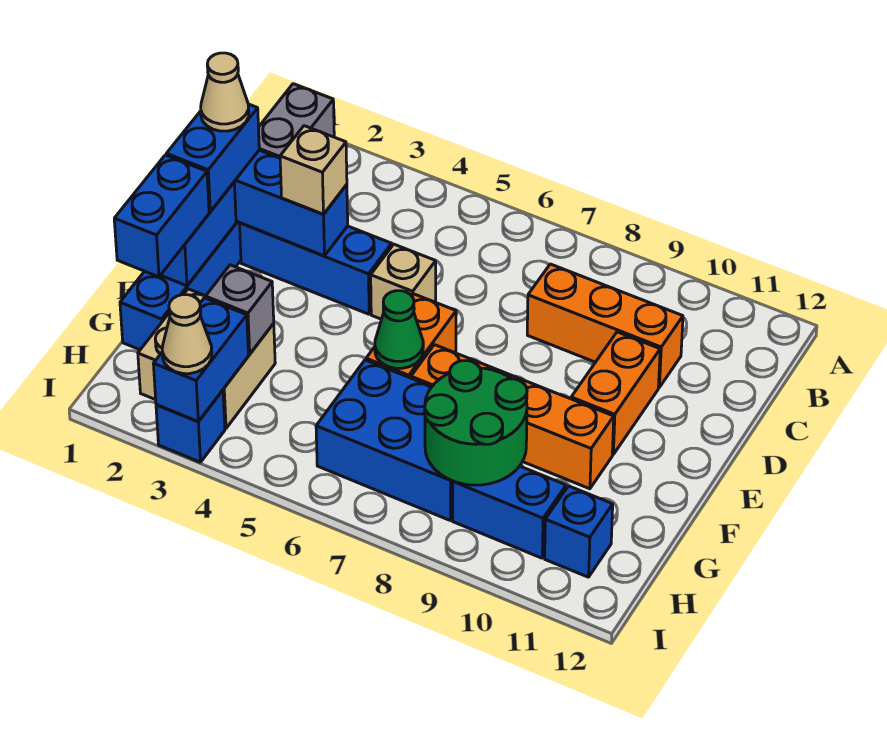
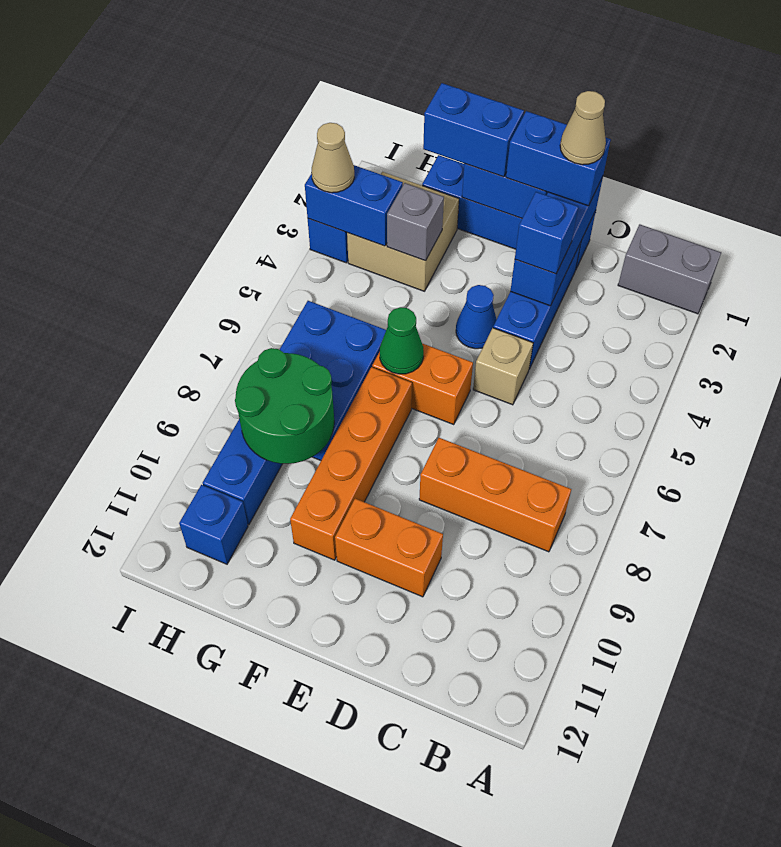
orange 1x3 brick [527,264,683,387] -> orange 1x3 brick turned to [419,438,571,552]
tan 1x1 brick [280,126,347,214] -> blue 1x1 brick [515,192,578,274]
none -> blue 1x1 cone [456,285,497,349]

